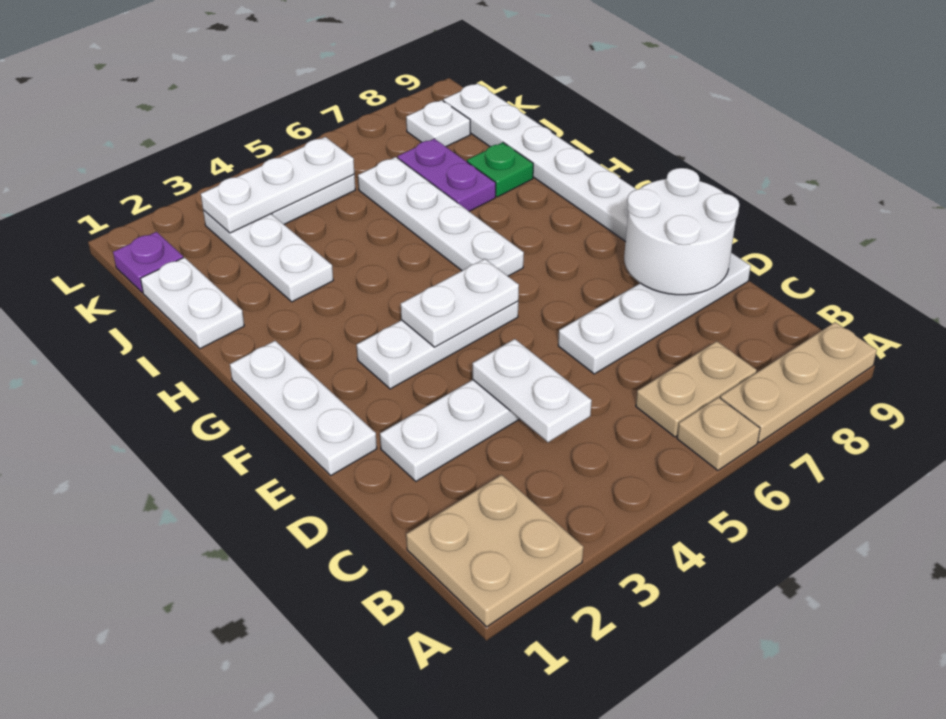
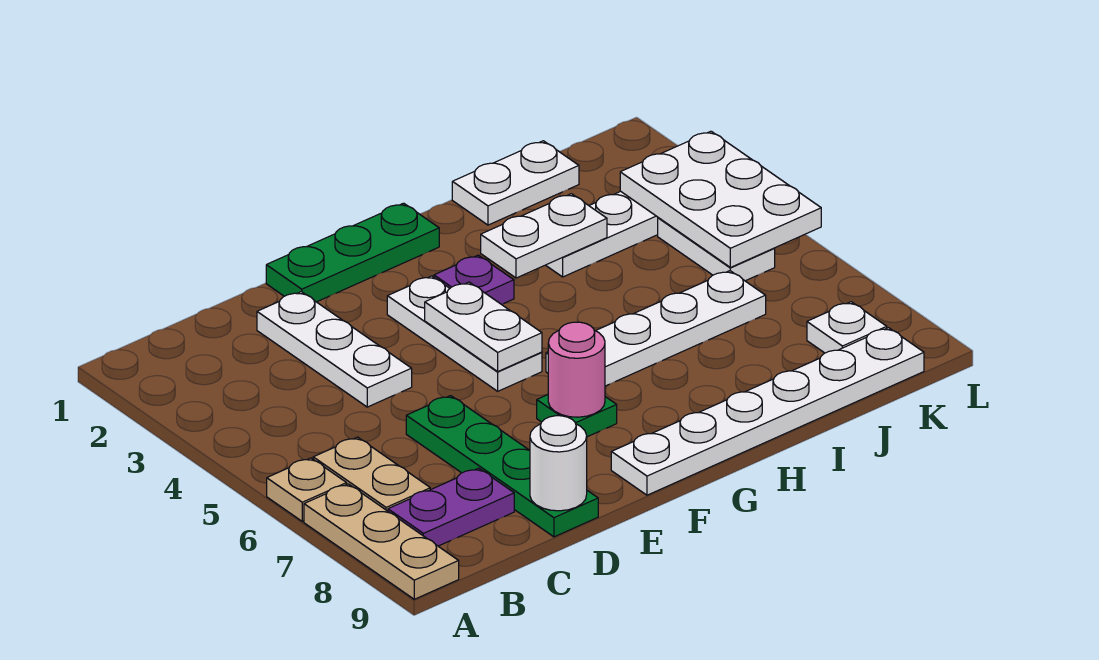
tan 2x2 plate [406,475,583,627] -> none
white 1x2 plate [473,339,592,442] -> white 1x2 plate moved to [481,194,607,278]
white 1x4 plate [558,253,751,374] -> green 1x4 plate [406,396,598,537]
white 2x2 round brick [624,168,739,295] -> white 1x1 round brick [530,416,587,511]
white 1x3 plate [230,341,377,475] -> green 1x3 plate [266,203,439,302]
none -> pink 1x1 round brick [548,322,605,417]
purple 1x2 plate [398,139,496,212] -> purple 1x2 plate moved to [388,468,514,546]
green 1x1 plate [467,142,533,197] -> green 1x1 plate moved to [537,395,617,437]
purple 1x1 plate [113,232,183,293] -> purple 1x1 plate moved to [434,255,514,304]
white 1x3 plate [201,137,354,233] -> white 2x3 plate [620,131,821,267]

